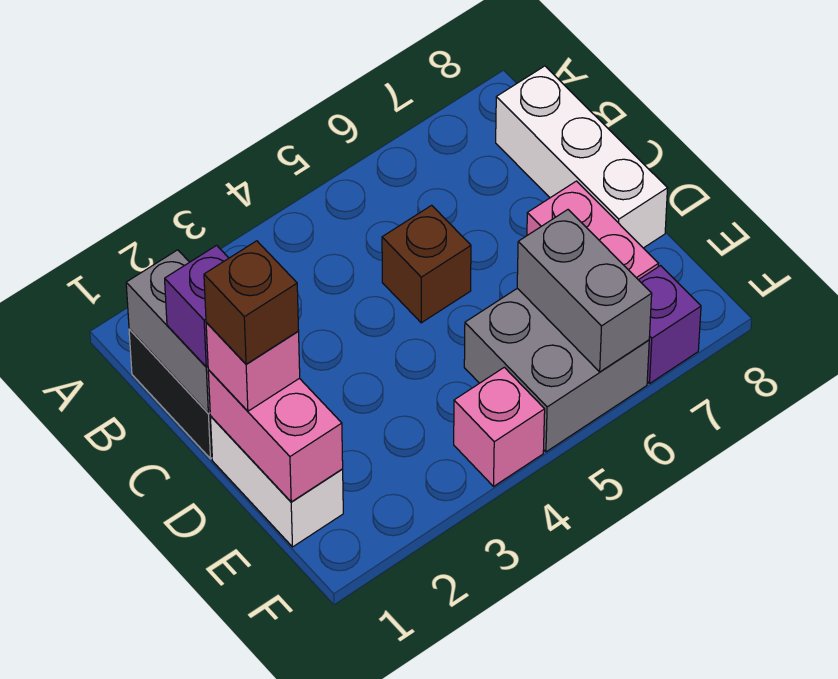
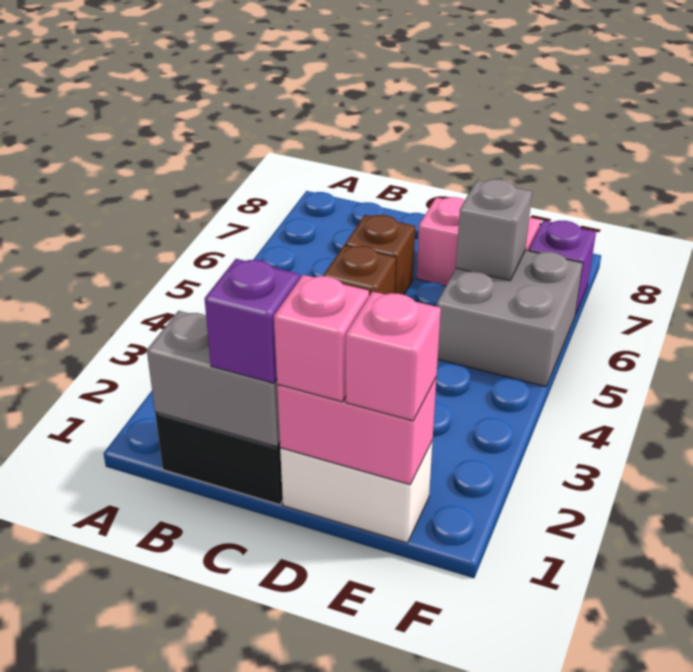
white 1x3 brick [496,66,668,248] -> none
brown 1x1 brick [204,241,299,364] -> brown 1x1 brick moved to [345,215,415,295]
grey 1x2 brick [517,210,652,372] -> grey 1x1 brick [456,179,532,281]
pink 1x1 brick [454,367,545,486] -> pink 1x1 brick moved to [346,291,441,421]

